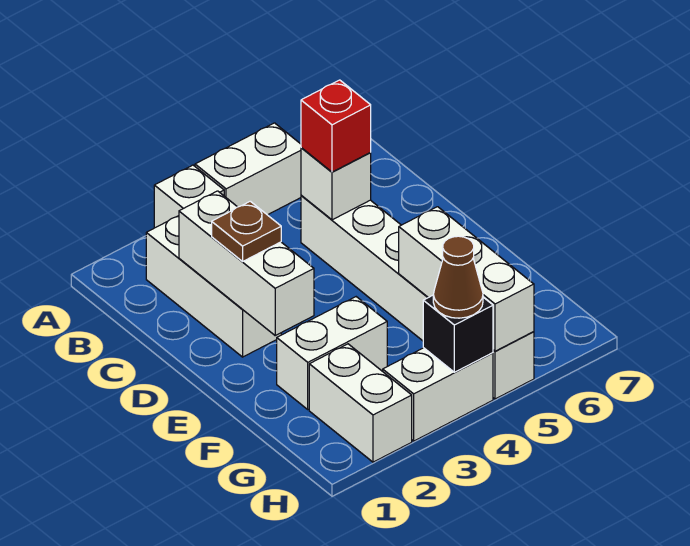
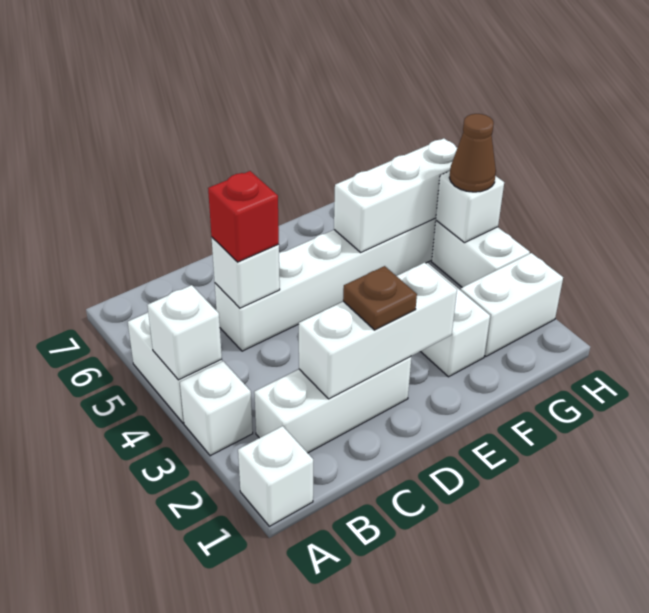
none -> white 1x1 brick [238,426,313,526]
none -> white 1x1 brick [147,285,222,380]
black 1x1 brick [423,295,493,372] -> white 1x1 brick [436,171,504,243]

